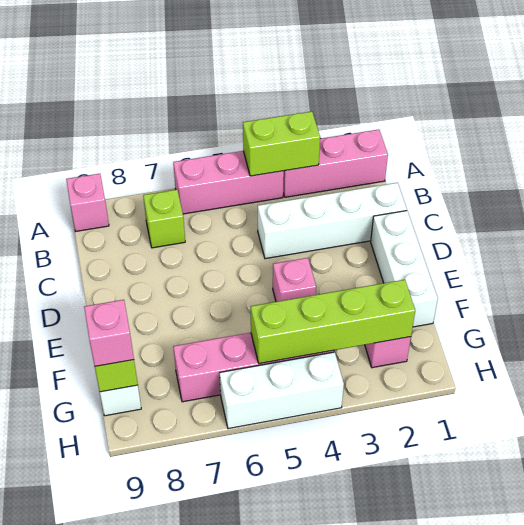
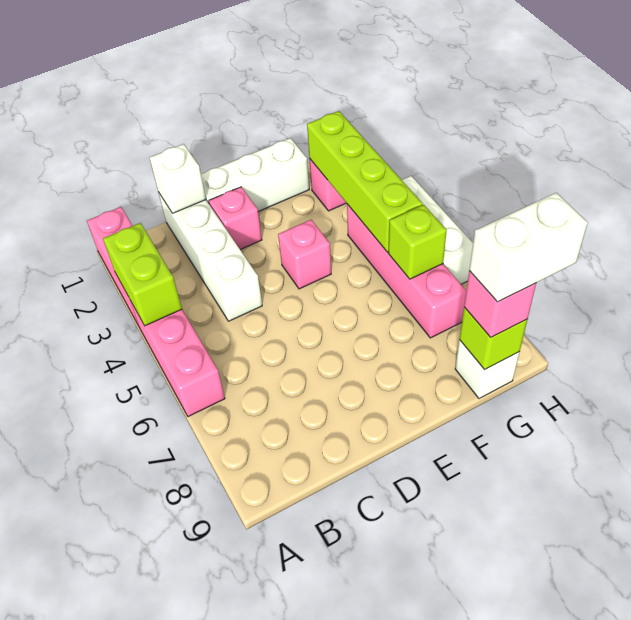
pink 1x1 brick [66,174,109,231] -> pink 1x1 brick moved to [209,187,262,250]
lime 1x1 brick [143,190,185,248] -> lime 1x1 brick moved to [388,205,447,279]
none -> white 1x1 brick [150,144,206,214]
none -> white 1x2 brick [469,193,588,302]

